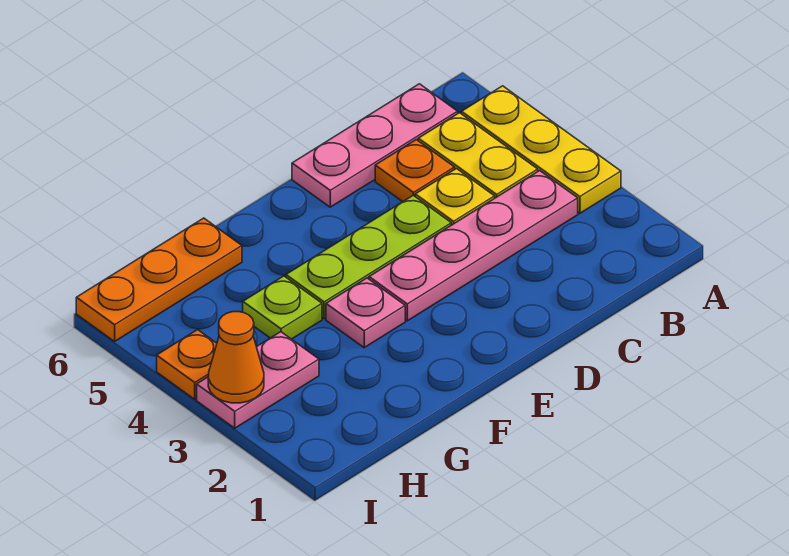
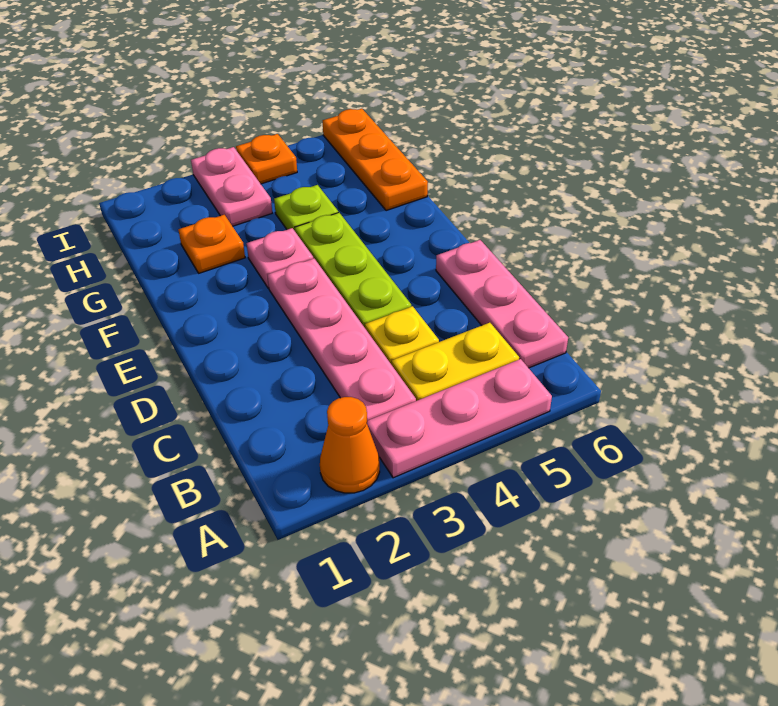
yellow 1x3 plate [462,86,621,213] -> pink 1x3 plate [367,359,552,478]
orange 1x1 plate [375,140,455,202] -> orange 1x1 plate moved to [178,215,245,273]
orange 1x1 cone [208,312,264,403] -> orange 1x1 cone moved to [320,397,380,493]

